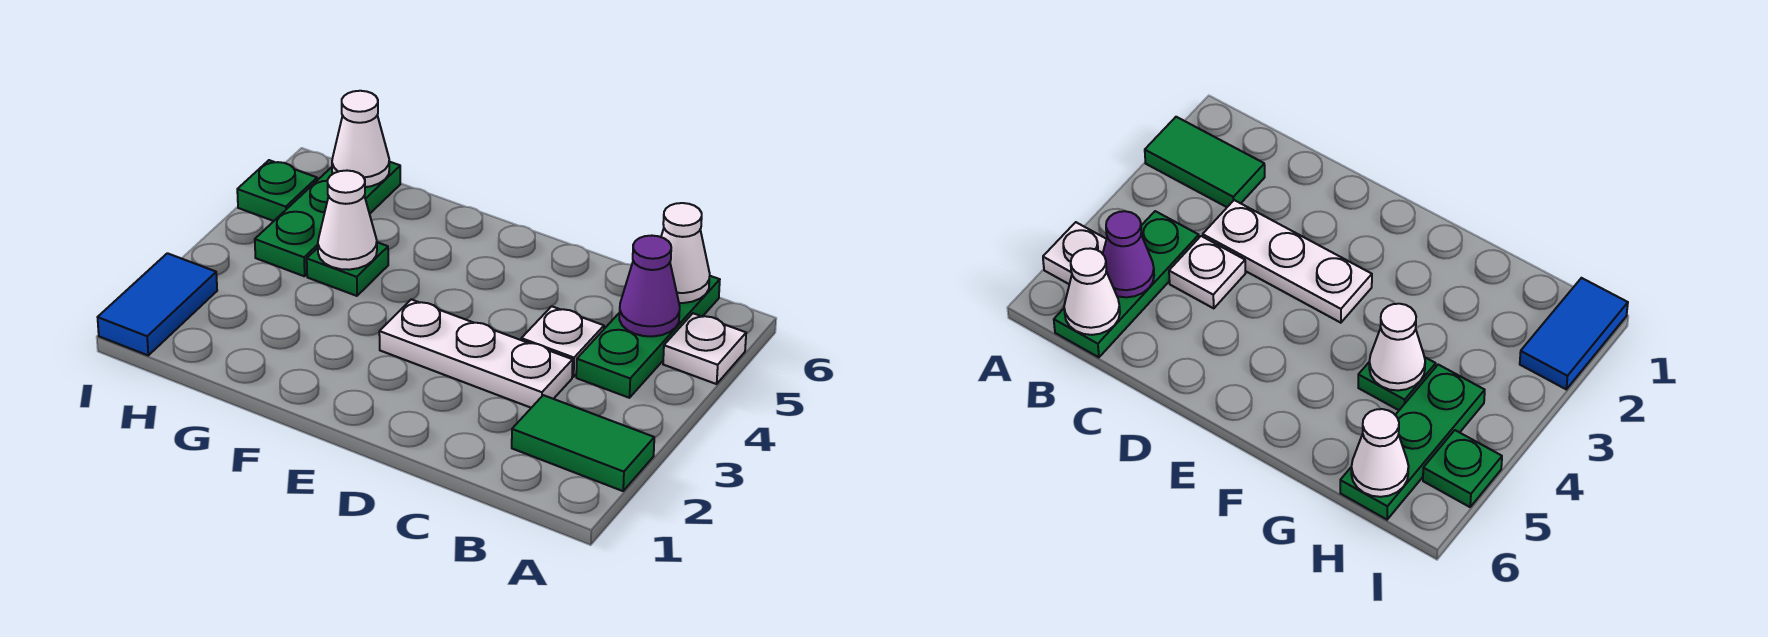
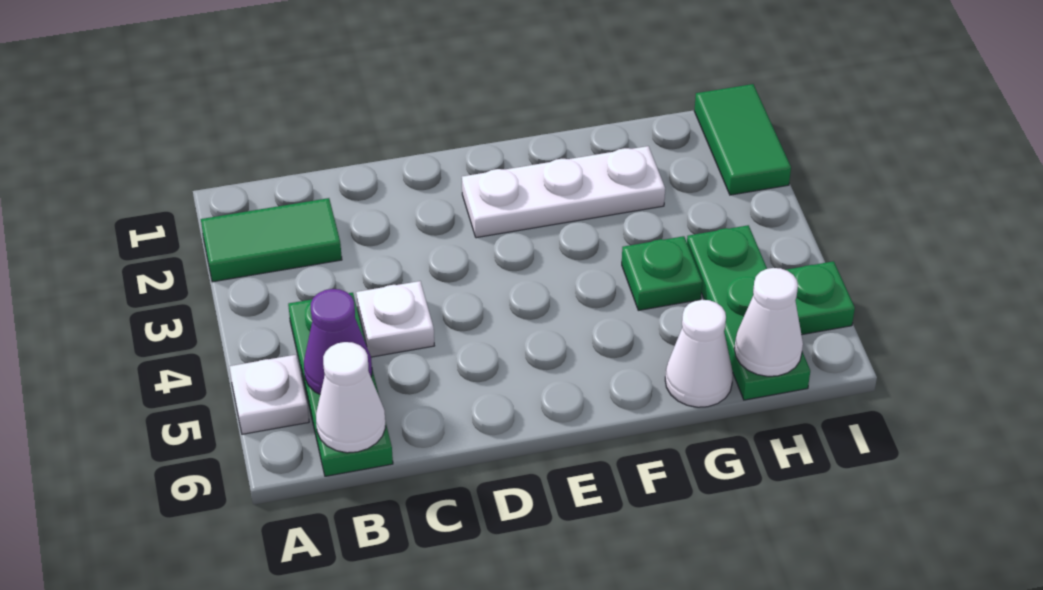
white 1x3 plate [379,299,573,408] -> white 1x3 plate moved to [462,146,665,238]
white 1x1 cone [318,171,377,270] -> white 1x1 cone moved to [665,300,733,407]
blue 1x2 tile [98,253,217,355] -> green 1x2 tile [694,84,791,195]

